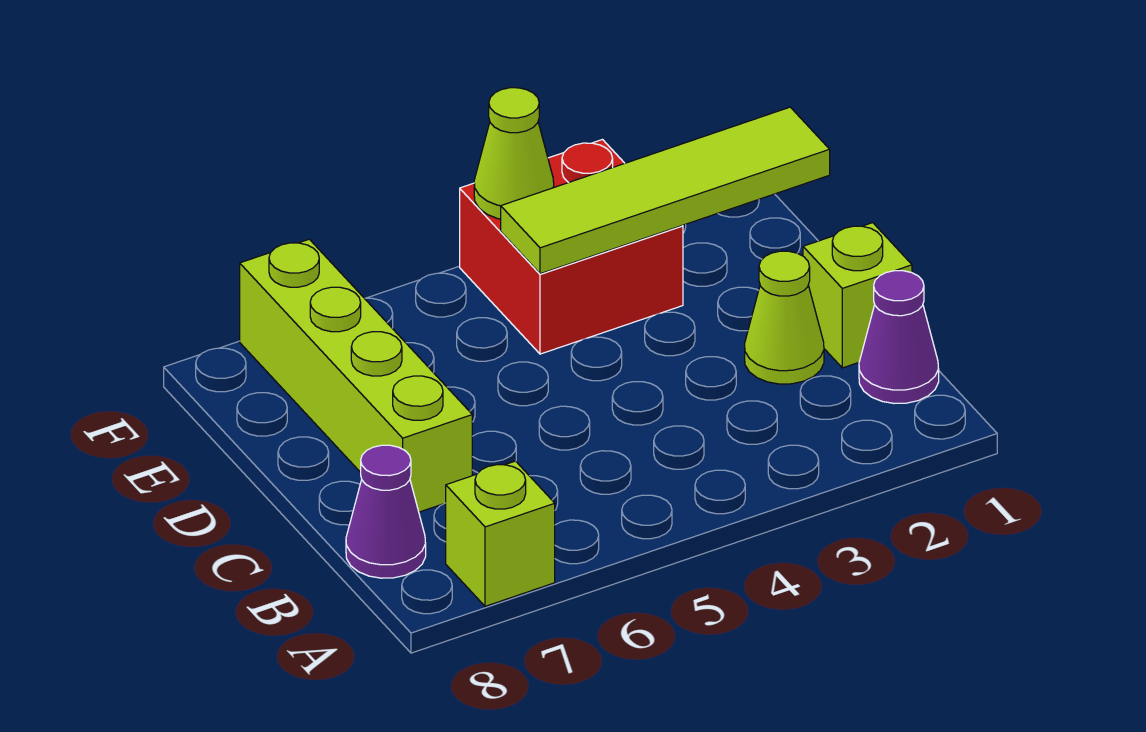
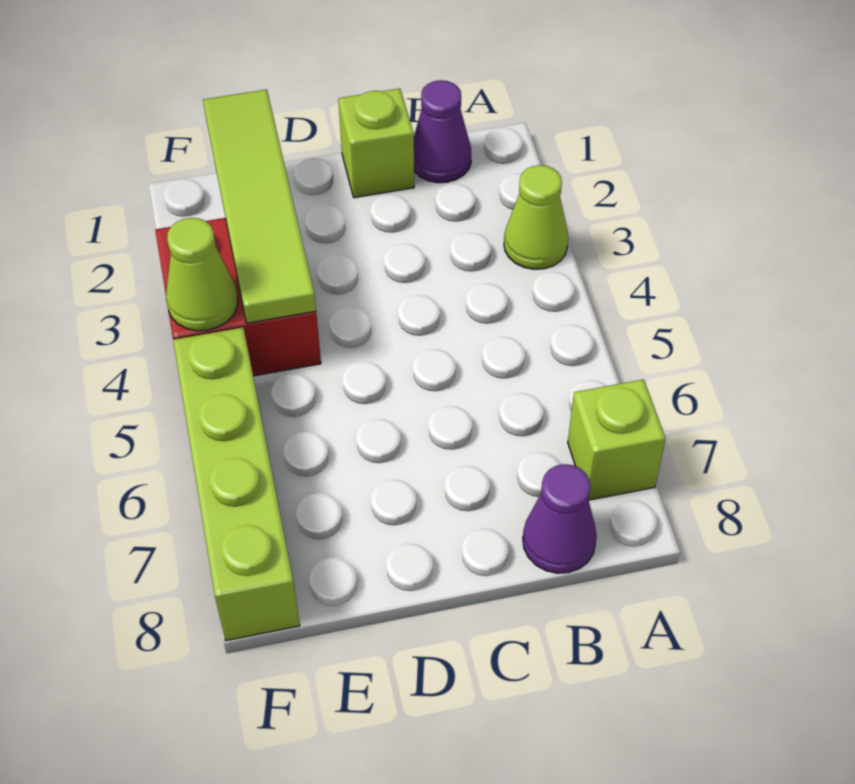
lime 1x1 cone [745,251,824,384] -> lime 1x1 cone moved to [504,165,568,269]
lime 1x4 brick [240,239,472,512] -> lime 1x4 brick turned to [173,328,300,641]

